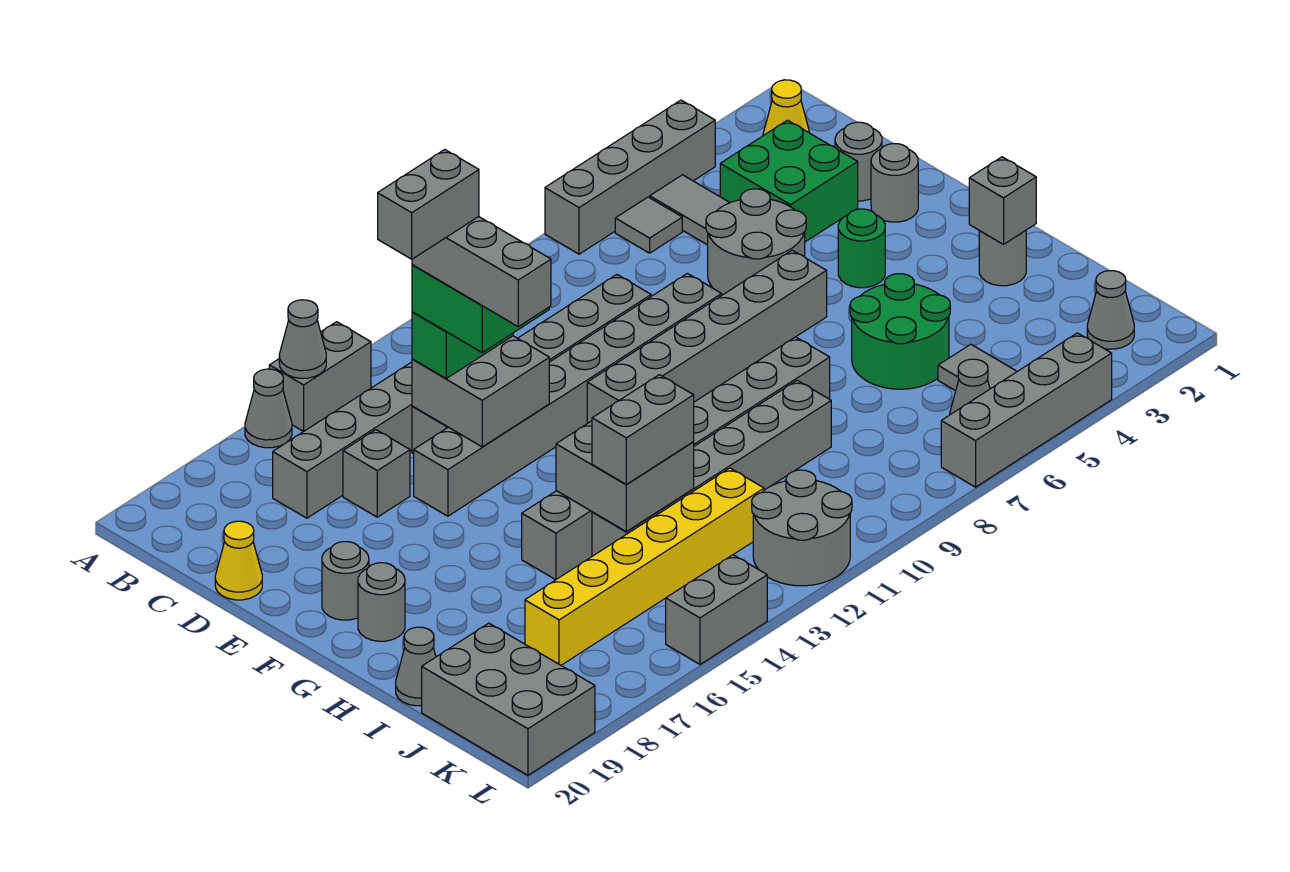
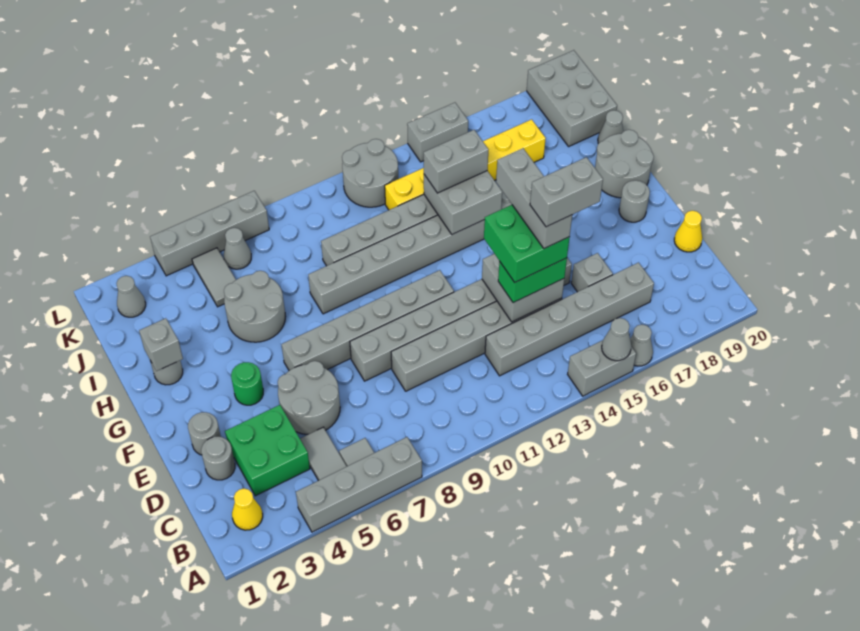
grey 1x1 round brick [358,563,405,641] -> grey 2x2 round brick [595,130,654,198]
green 2x2 round brick [850,274,950,389] -> grey 2x2 round brick [224,271,285,342]

